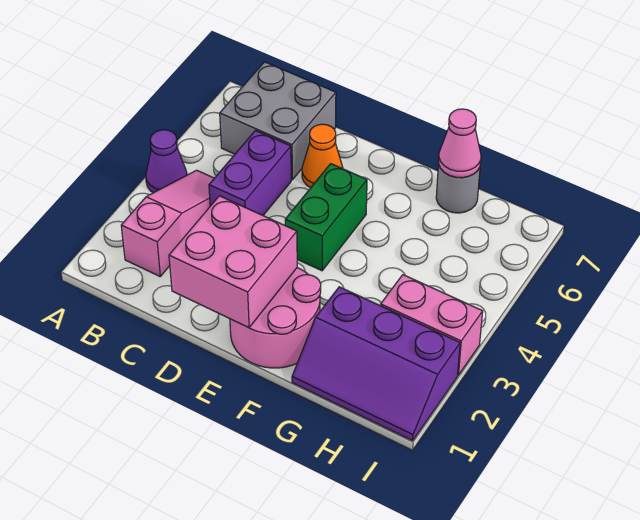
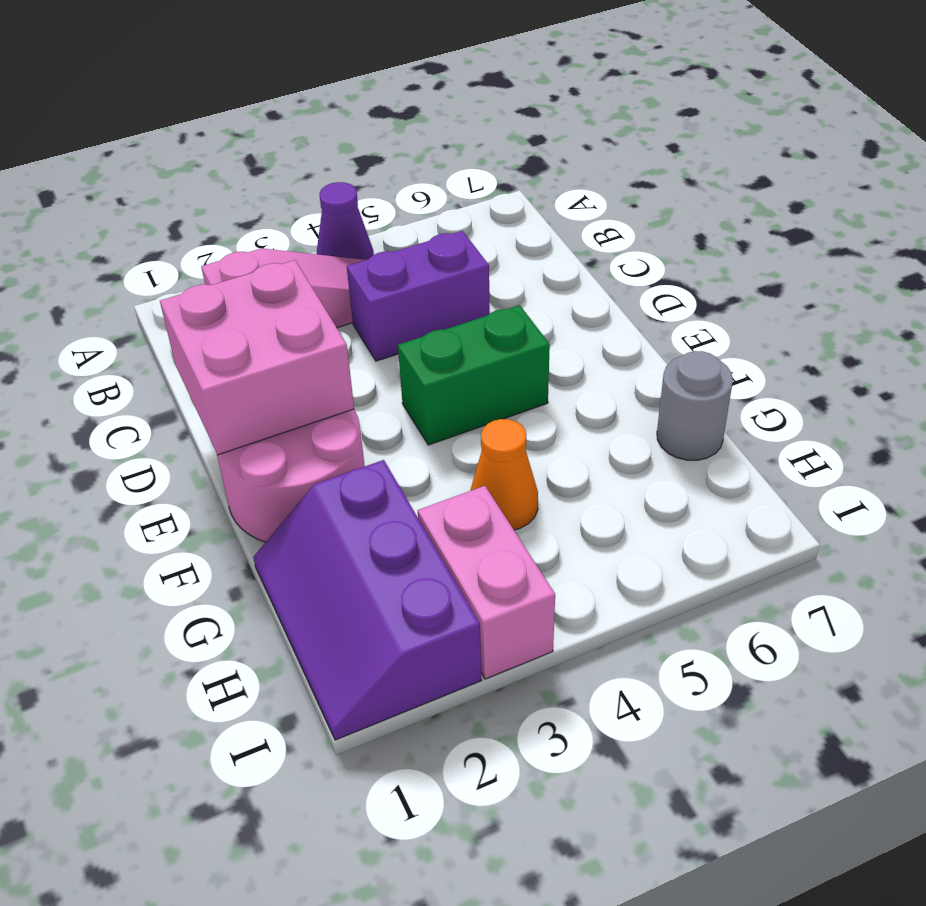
grey 2x2 brick [220,62,336,180] -> none
orange 1x1 cone [302,124,343,188] -> orange 1x1 cone moved to [470,419,538,530]
pink 1x1 cone [439,109,481,178] -> none

